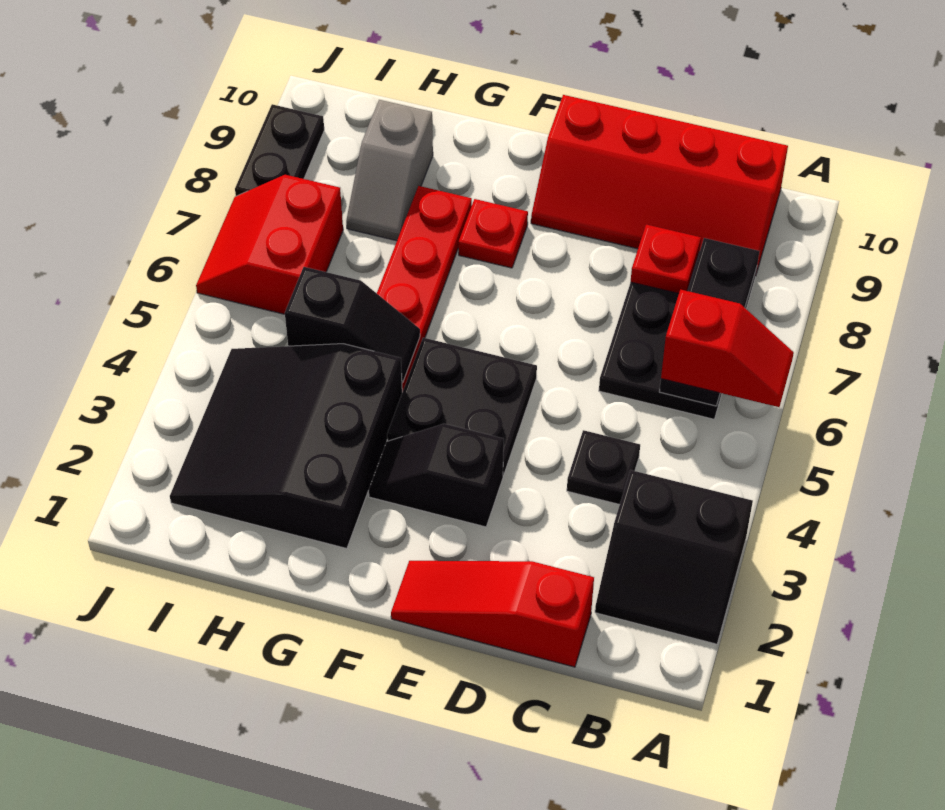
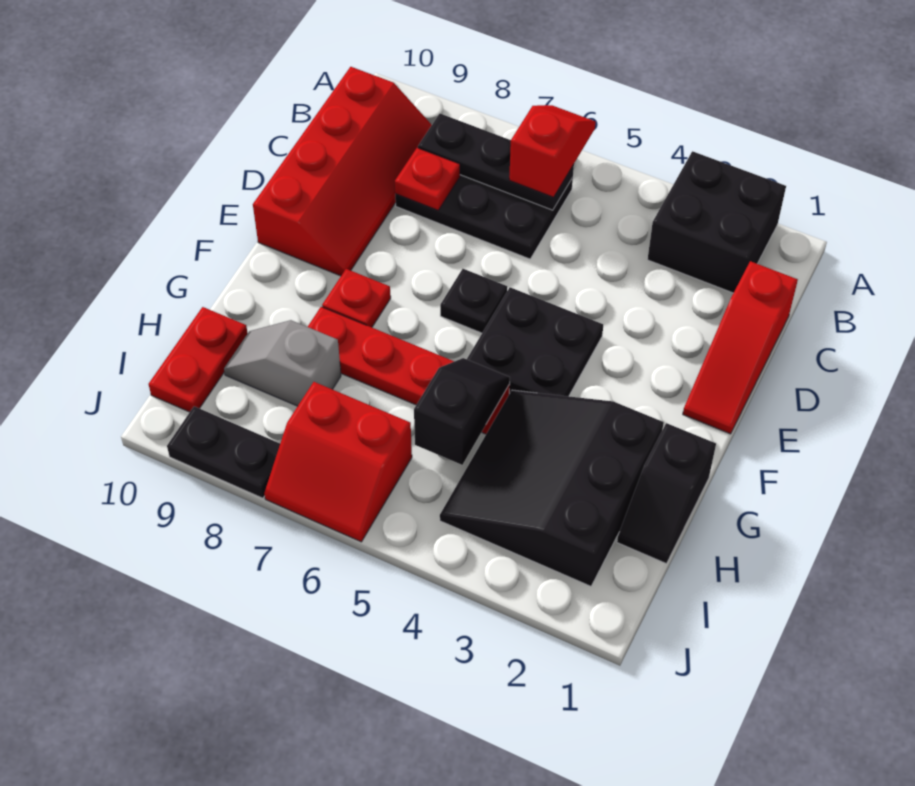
black 2x2 slope [595,470,753,644] -> black 2x2 brick [647,151,786,293]
black 1x1 plate [567,430,640,505] -> black 1x1 plate moved to [440,269,507,333]
black 1x2 slope [369,424,504,527] -> black 1x2 slope moved to [617,423,716,564]
black 3x3 slope [170,344,402,549] -> black 3x3 slope turned to [440,390,664,586]
grey 1x2 slope [346,100,433,241] -> grey 1x2 slope turned to [224,320,341,406]
none -> red 1x2 plate [149,307,248,412]

